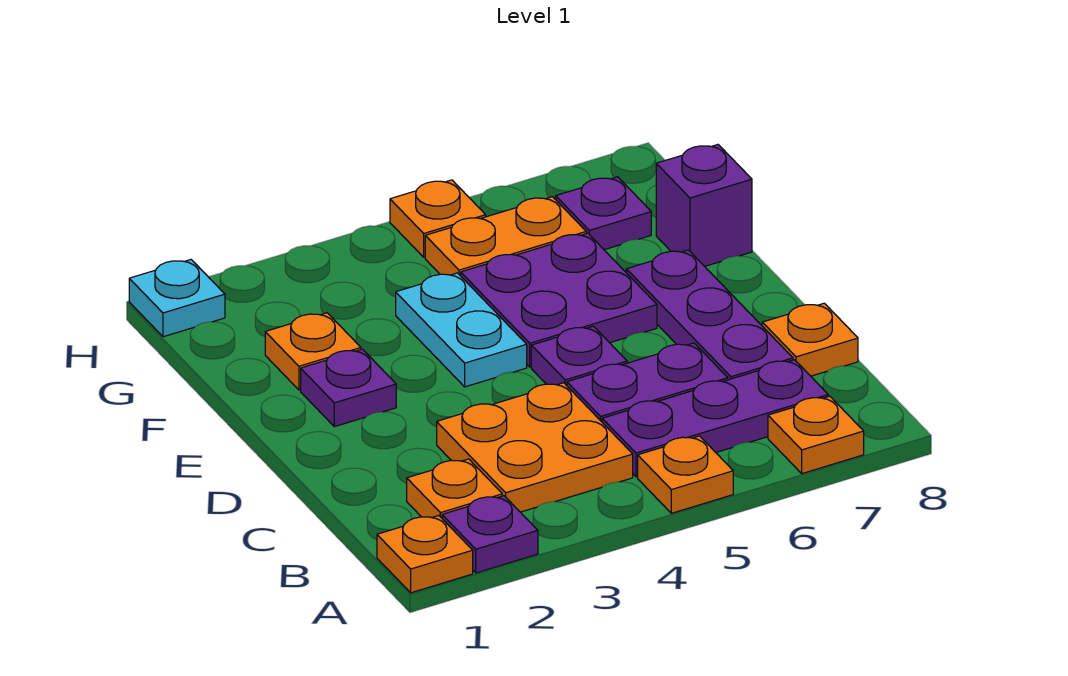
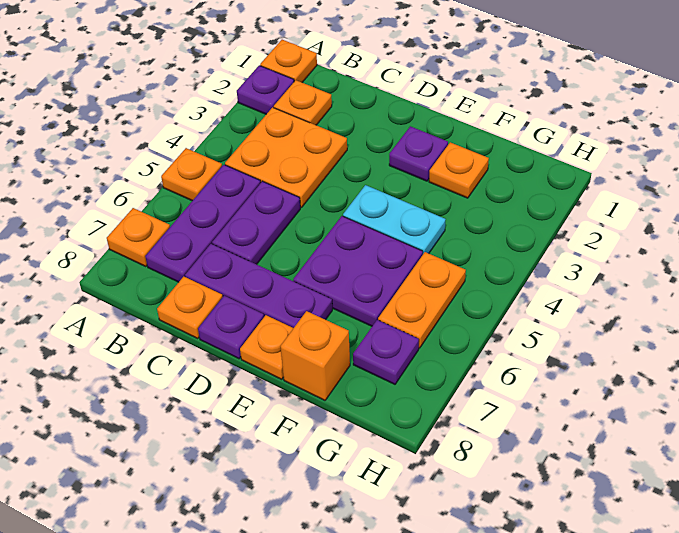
purple 1x1 plate [531,326,627,386] -> purple 1x1 plate moved to [198,296,264,359]
purple 1x1 brick [656,145,752,266] -> orange 1x1 brick [280,311,350,400]
cyan 1x1 plate [129,260,225,337] -> none
orange 1x1 plate [390,180,486,257] -> orange 1x1 plate moved to [240,315,293,379]

